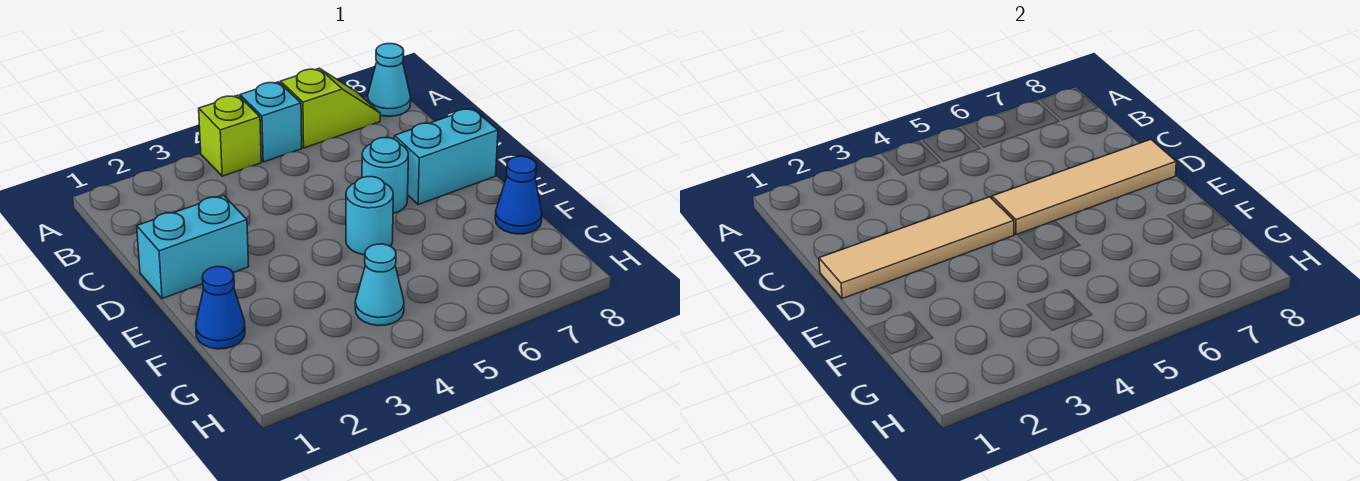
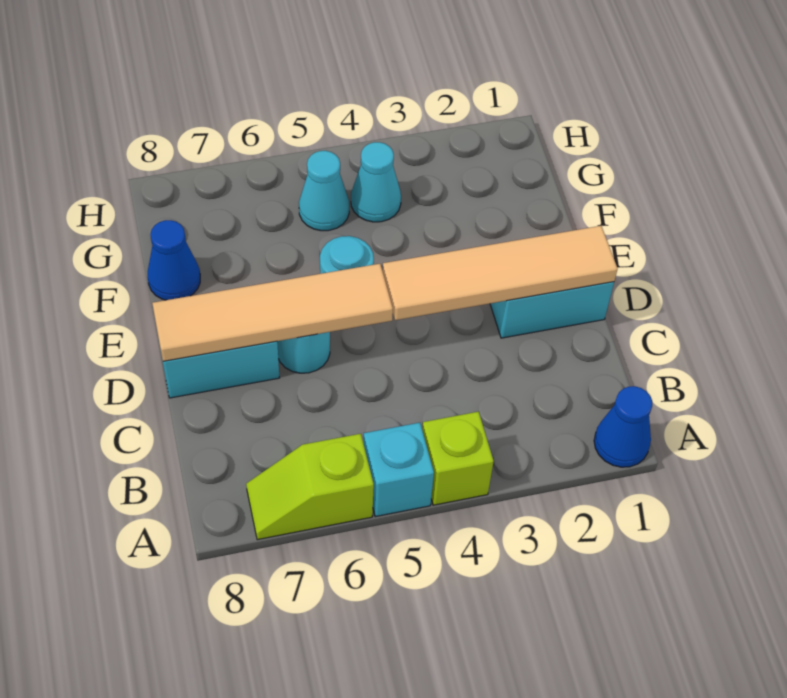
cyan 1x1 cone [368,44,411,116] -> cyan 1x1 cone moved to [299,151,349,231]
blue 1x1 cone [196,267,245,349] -> blue 1x1 cone moved to [594,386,652,467]

